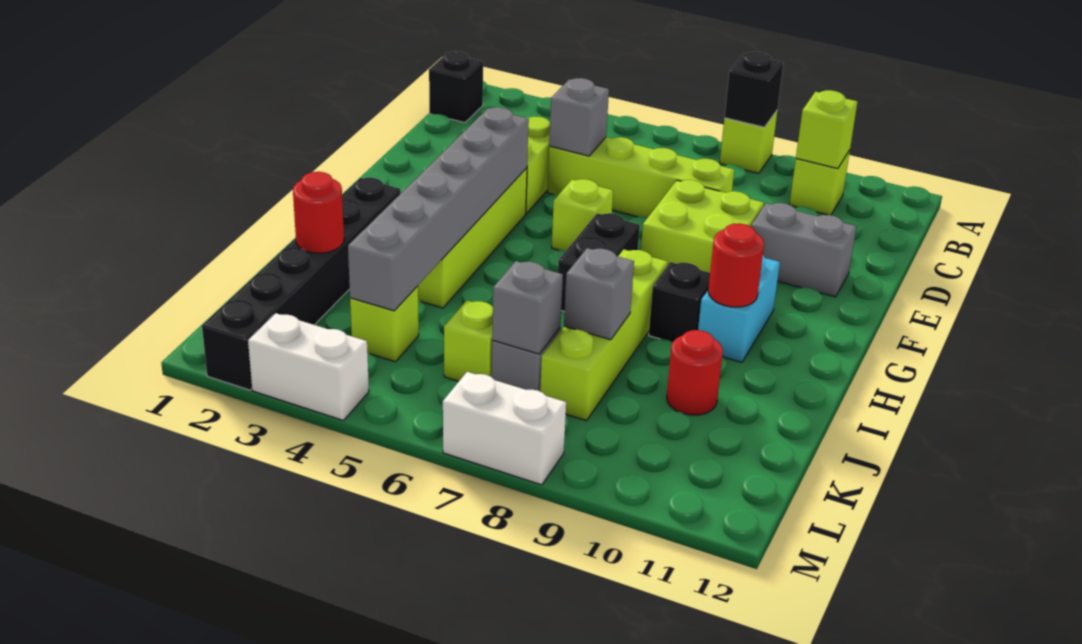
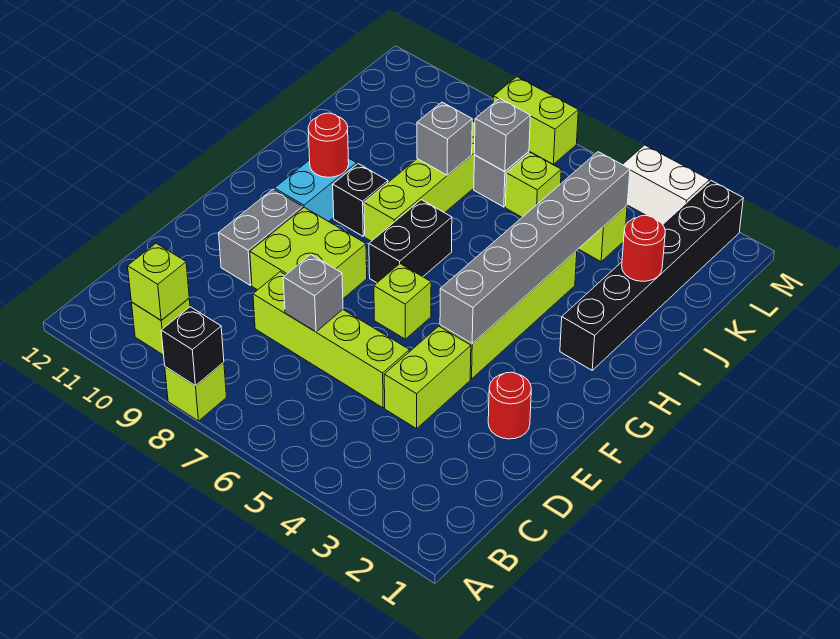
black 1x1 brick [429,51,483,123] -> none
grey 1x1 brick [549,78,609,156] -> grey 1x1 brick moved to [283,255,343,332]
grey 1x2 brick [751,203,856,297] -> grey 1x2 brick turned to [219,189,303,285]
red 1x1 round brick [667,330,723,415] -> red 1x1 round brick moved to [488,372,531,439]
white 1x2 brick [443,372,566,485] -> lime 1x2 brick [493,77,578,164]

